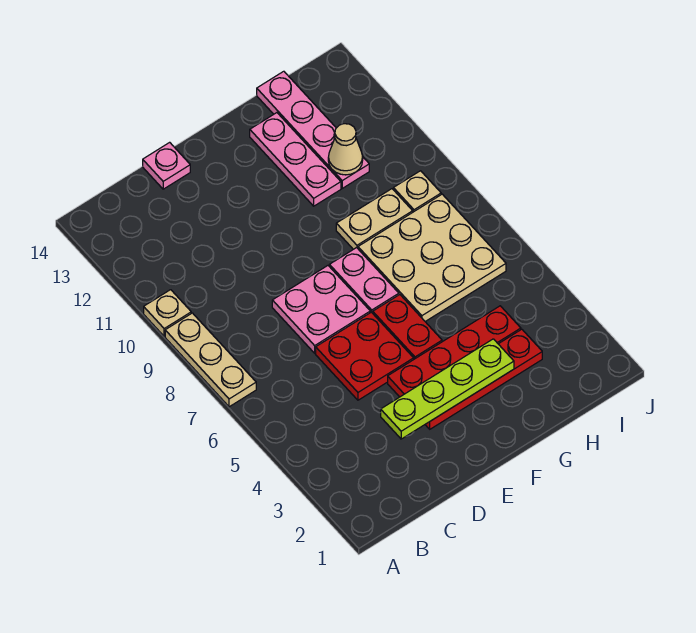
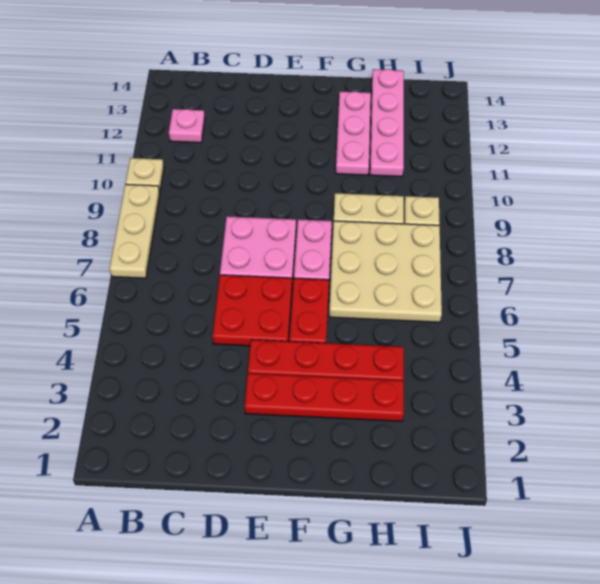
lime 1x4 plate [381,339,514,439] -> none
pink 1x1 plate [143,142,190,189] -> pink 1x1 plate moved to [169,109,205,143]
tan 1x1 cone [328,124,363,175] -> none

